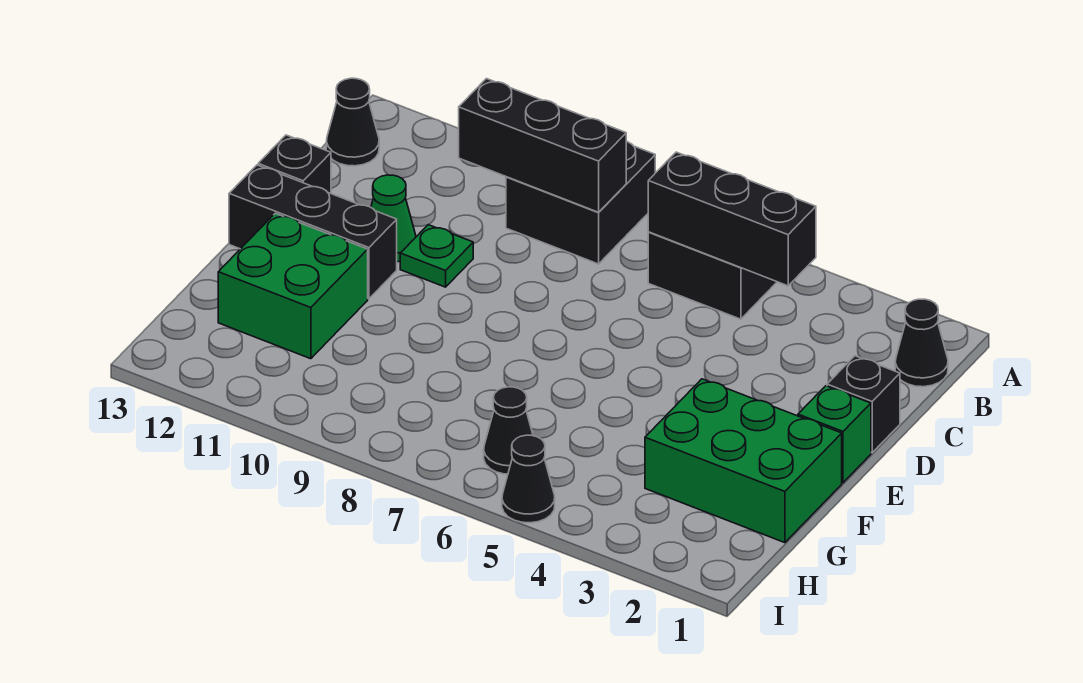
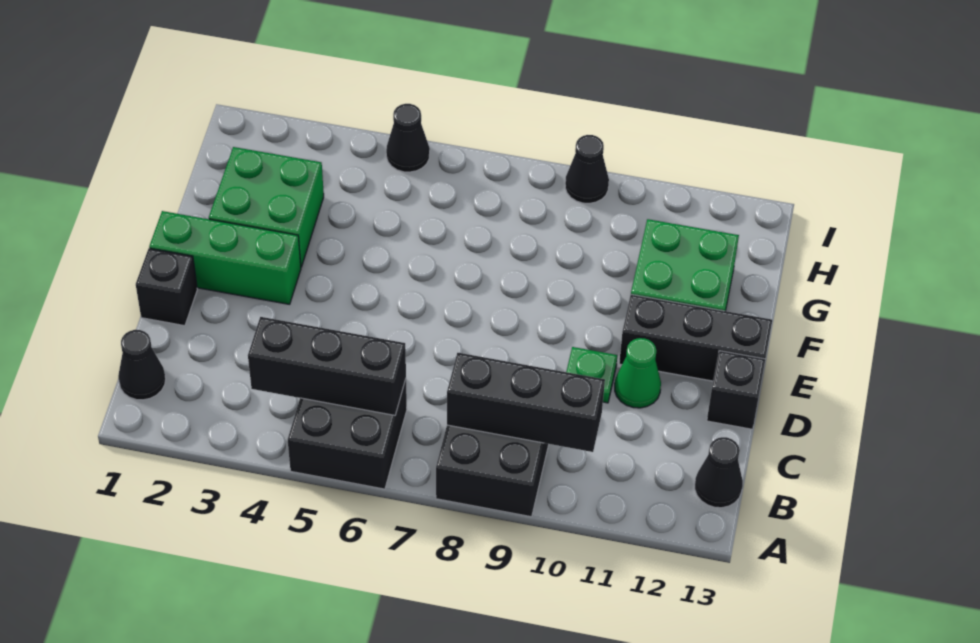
green 1x1 brick [798,386,871,483] -> green 1x3 brick [149,211,301,304]
green 2x3 brick [645,379,842,543] -> green 2x2 brick [209,147,324,267]
black 1x1 cone [484,387,533,474] -> black 1x1 cone moved to [565,135,609,203]

